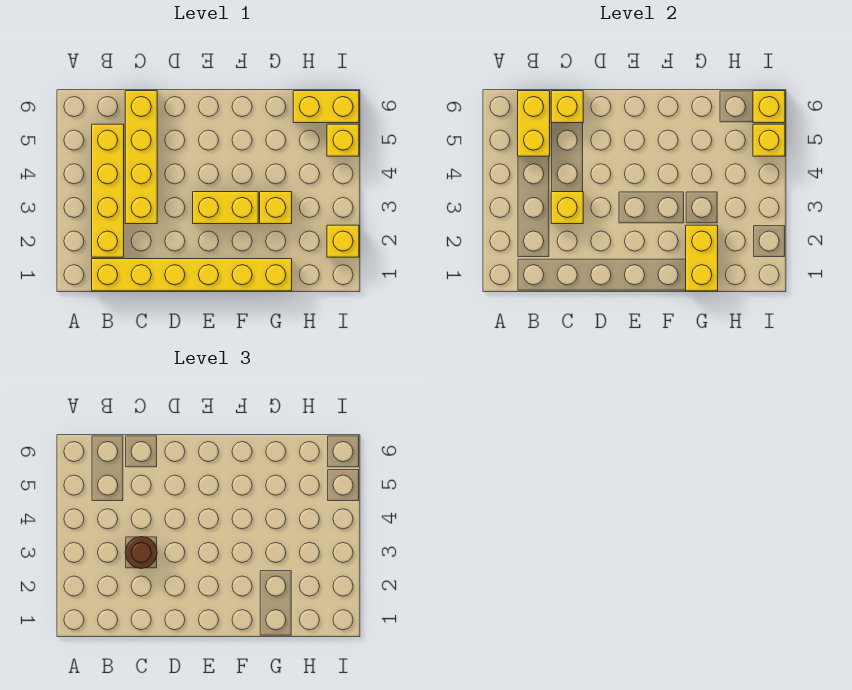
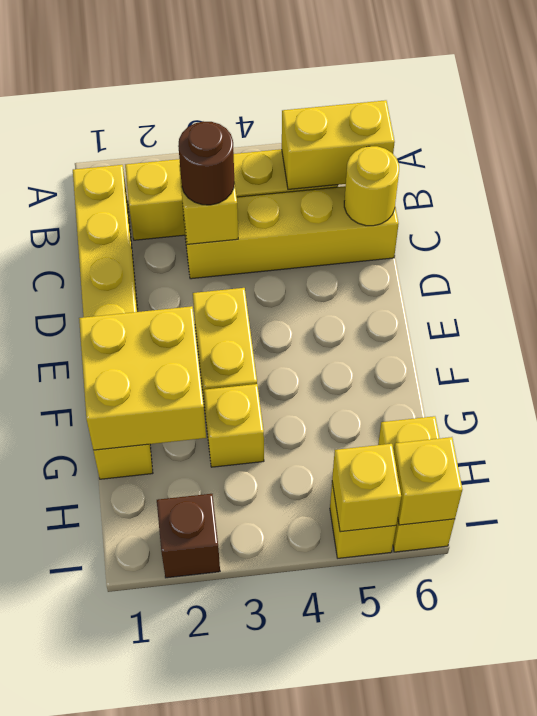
yellow 1x1 brick [551,91,583,123] -> yellow 1x1 round brick [344,146,399,226]
yellow 1x2 brick [686,225,718,291] -> yellow 2x2 brick [79,306,206,450]
yellow 1x1 brick [327,225,359,257] -> brown 1x1 brick [157,494,220,578]

